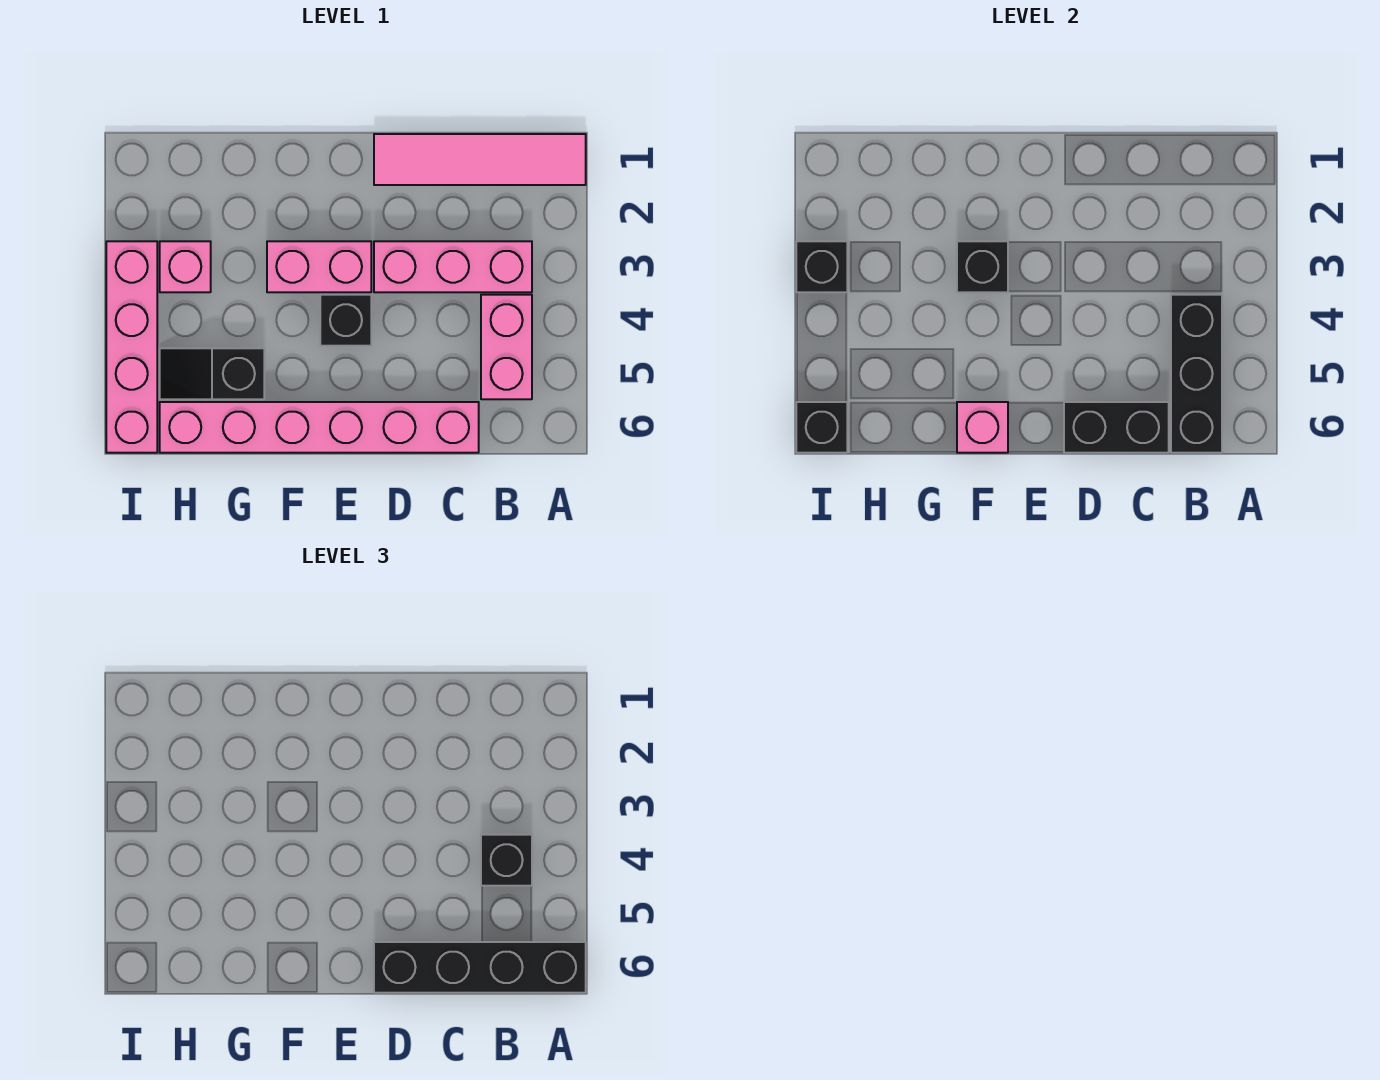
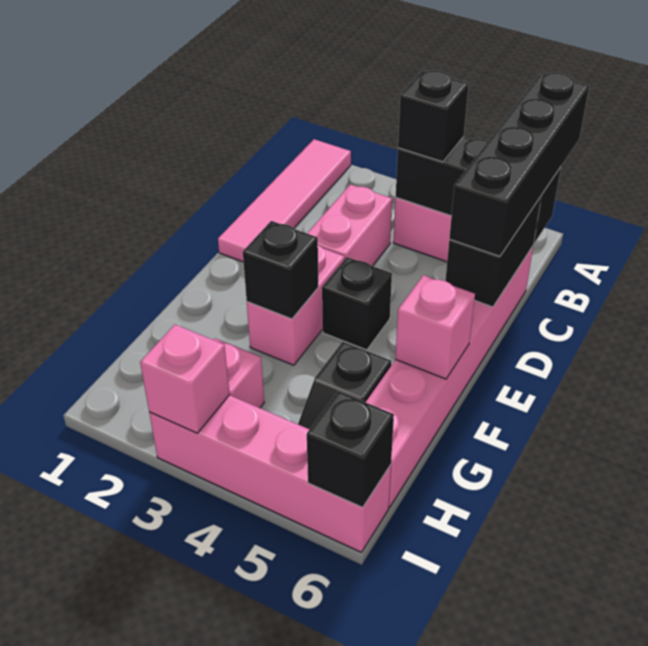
pink 1x3 brick [374,241,532,292] -> pink 1x2 brick [307,185,392,266]
black 1x1 brick [796,241,847,292] -> pink 1x1 brick [140,325,230,433]

